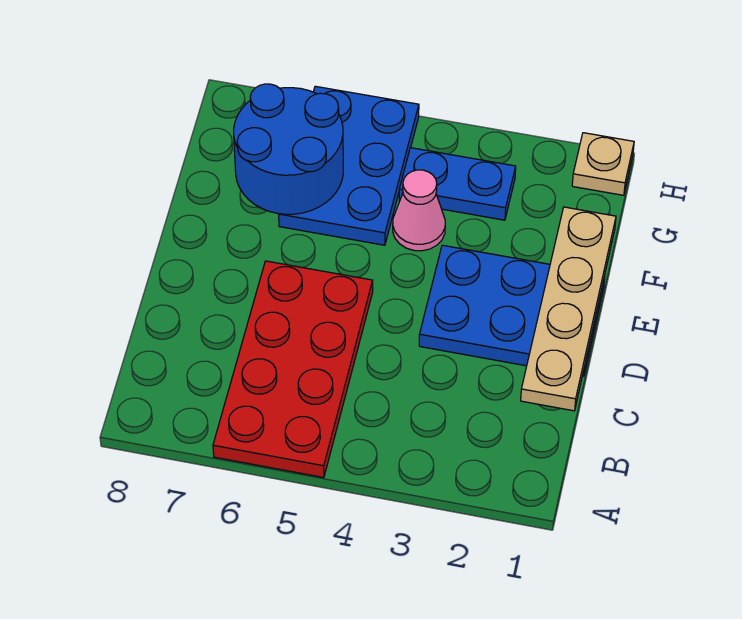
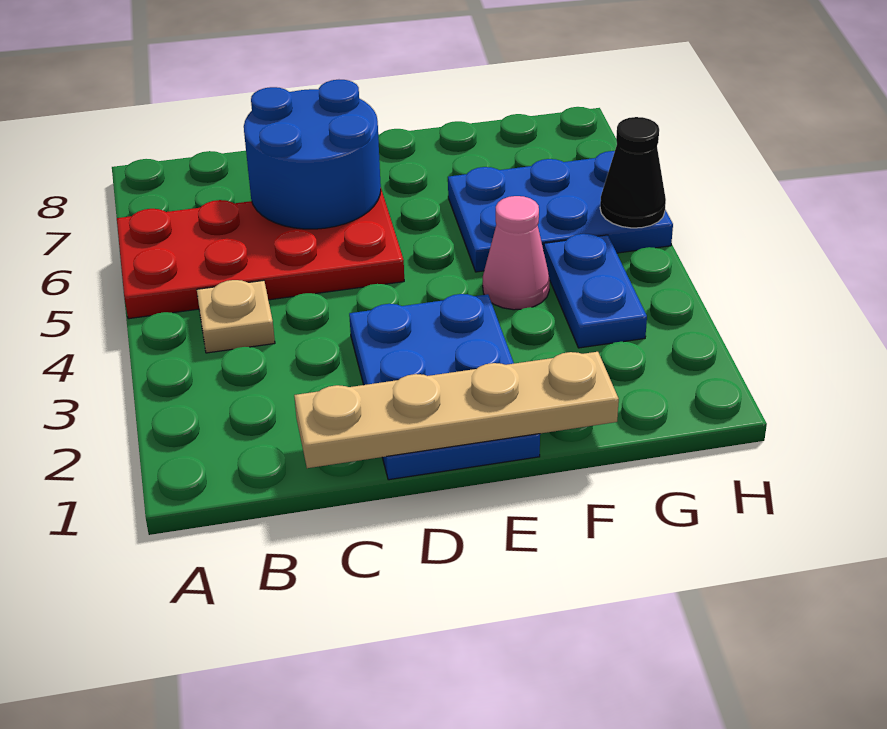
blue 2x2 round brick [234,84,343,214] -> blue 2x2 round brick moved to [244,80,381,229]
tan 1x1 plate [572,133,634,195] -> tan 1x1 plate moved to [197,280,275,353]
none -> black 1x1 cone [600,117,666,228]

